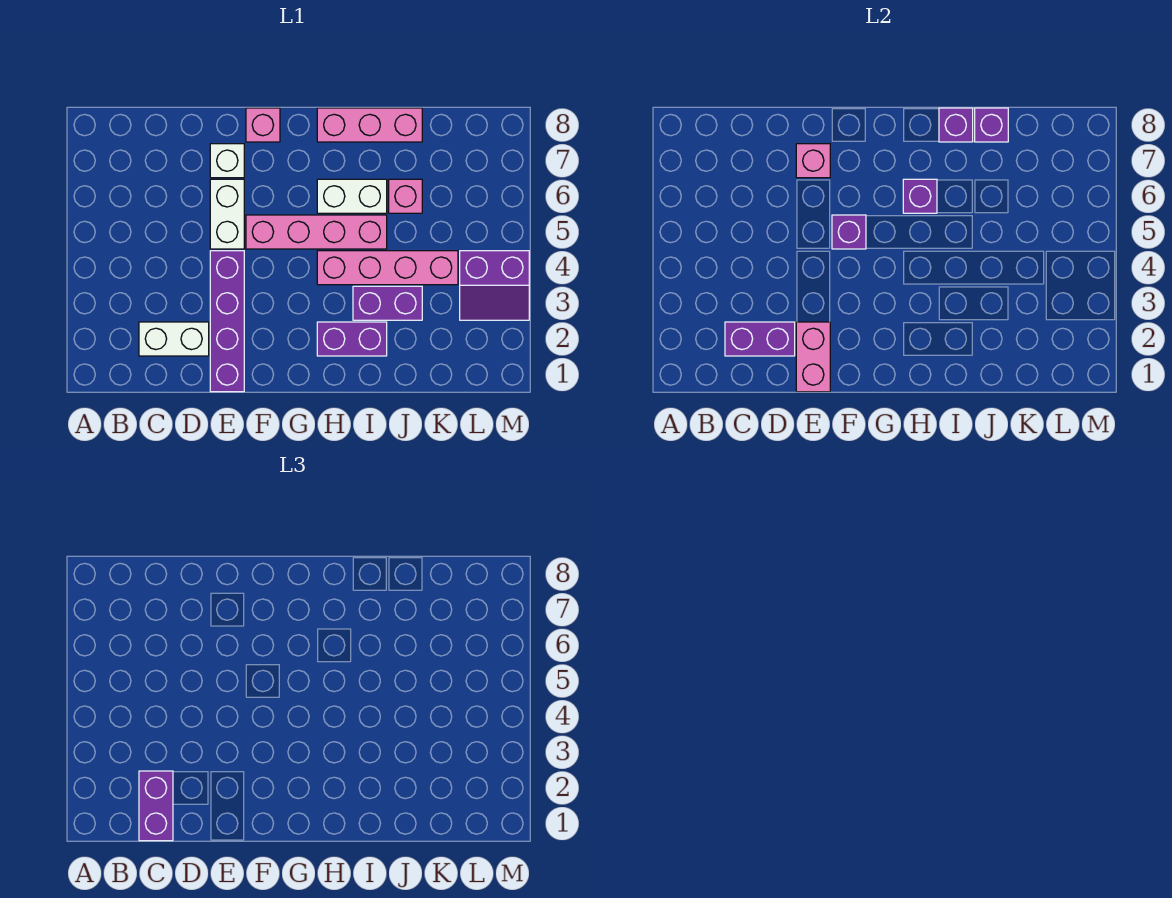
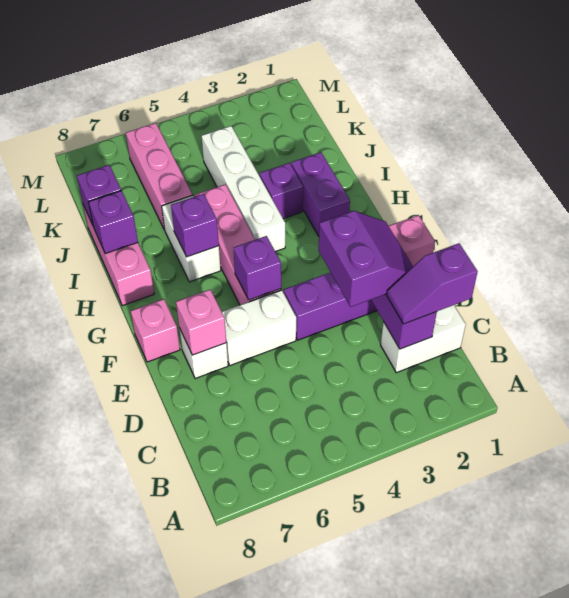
purple 1x2 brick [139,771,173,841] -> purple 1x2 slope [387,243,478,324]
white 1x2 brick [139,322,209,356] -> white 1x2 brick turned to [381,305,466,373]
pink 1x4 brick [317,251,458,285] -> white 1x4 brick [202,126,285,252]
purple 1x2 brick [353,286,422,320] -> purple 1x1 brick [259,163,303,219]
pink 1x1 brick [389,179,422,213] -> pink 1x3 brick [126,123,192,230]
purple 2x2 slope [460,251,529,320] -> purple 2x2 slope moved to [318,211,413,307]

